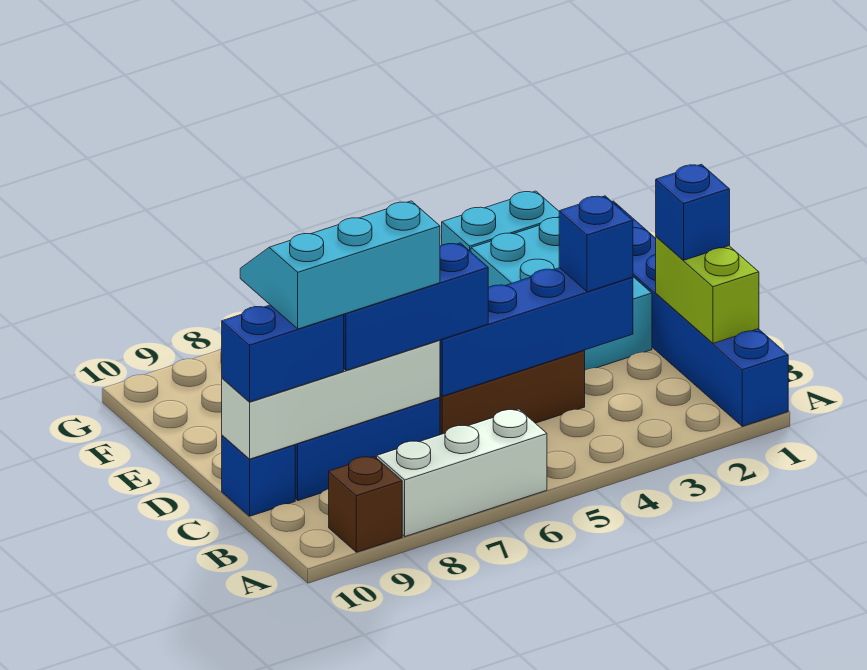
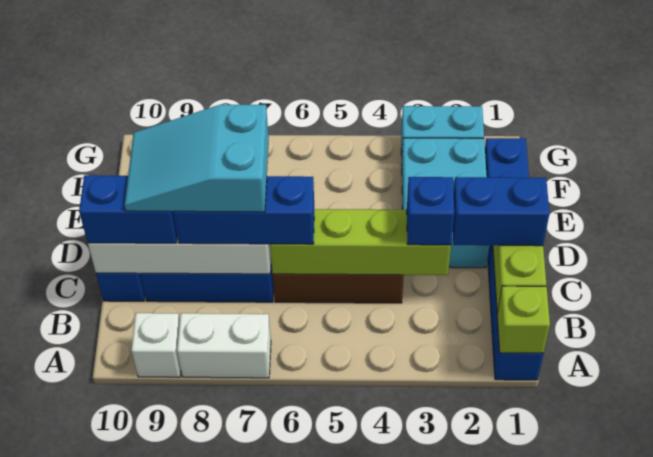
none -> lime 1x1 brick [497,286,550,353]
white 1x3 brick [377,409,547,536] -> white 1x2 brick [177,313,271,378]
brown 1x1 brick [329,456,402,552] -> white 1x1 brick [131,313,181,377]
blue 1x1 brick [656,164,730,260] -> blue 1x2 brick [453,177,550,246]
blue 1x4 brick [440,268,633,396] -> lime 1x4 brick [270,209,451,275]
cyan 2x3 slope [240,201,440,329] -> cyan 2x3 slope turned to [125,105,269,212]

